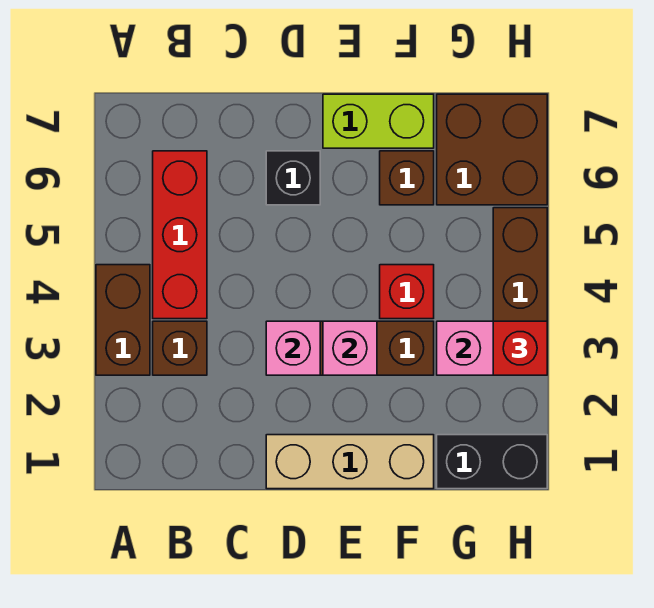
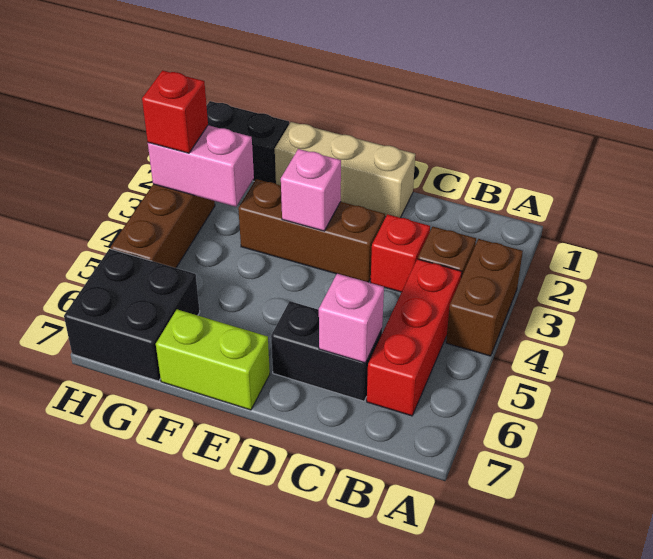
pink 1x1 brick [266,321,320,375] -> pink 1x1 brick moved to [319,274,384,363]
black 1x1 brick [266,151,320,205] -> black 1x2 brick [271,301,382,401]
red 1x1 brick [380,265,434,319] -> red 1x1 brick moved to [371,214,430,292]
brown 1x1 brick [380,151,434,205] -> none
brown 2x2 brick [437,94,547,205] -> black 2x2 brick [64,249,200,381]

